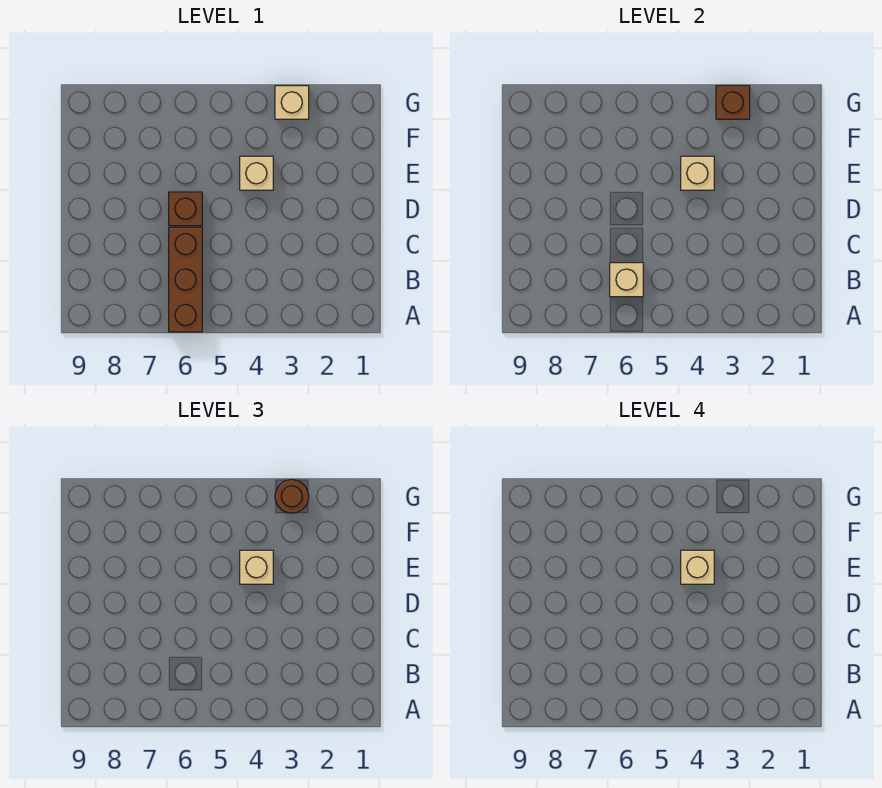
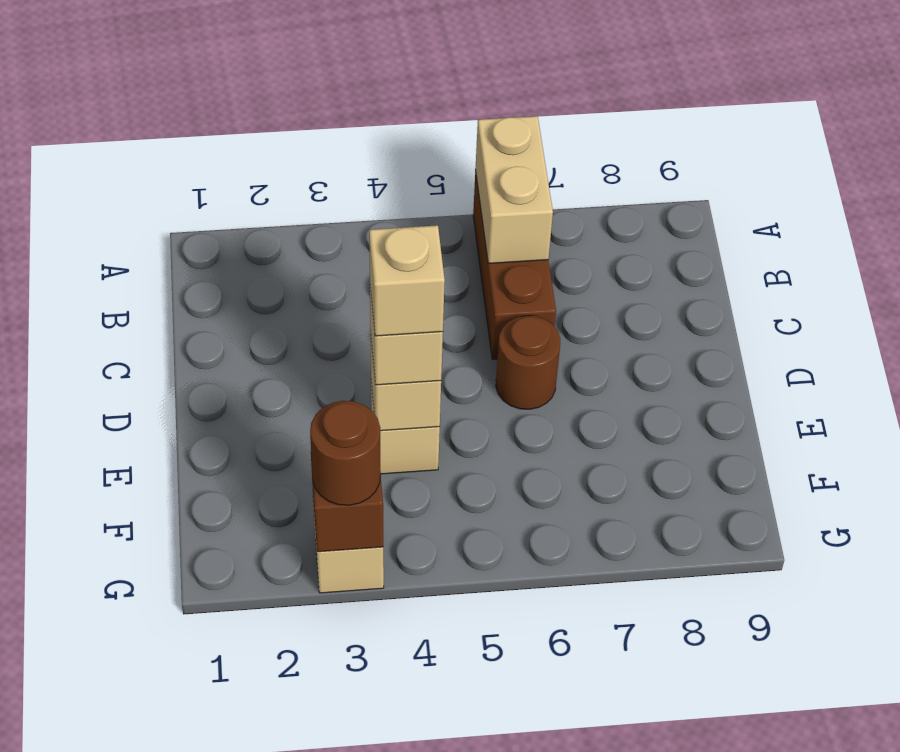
tan 1x1 brick [610,263,643,297] -> tan 1x2 brick [475,116,553,263]
brown 1x1 brick [169,192,202,226] -> brown 1x1 round brick [496,316,560,409]

